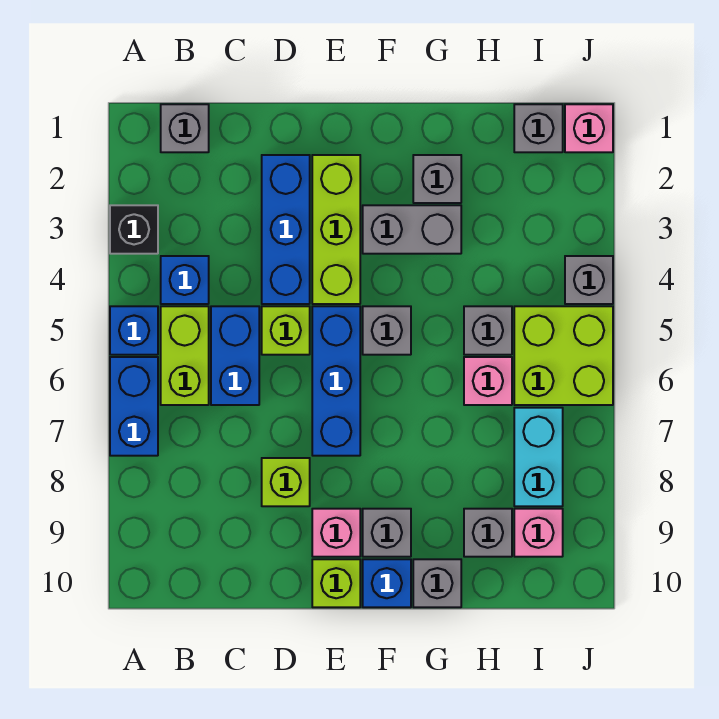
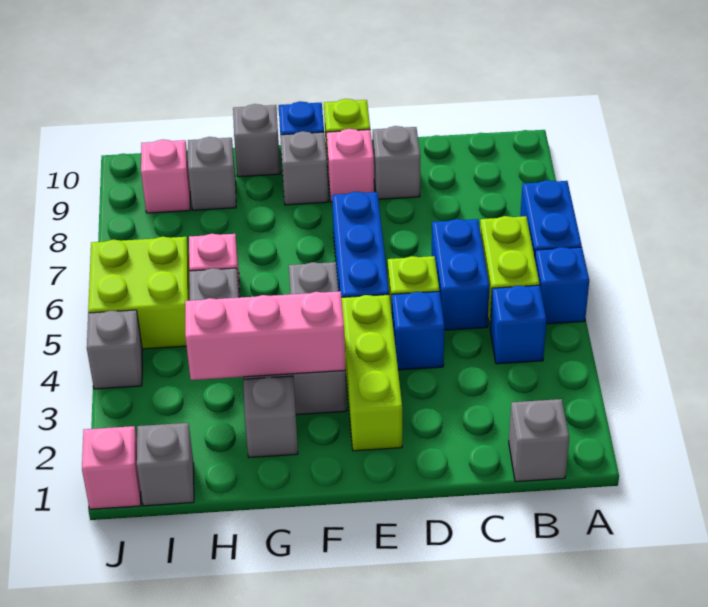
black 1x1 brick [110,205,158,254] -> none
blue 1x3 brick [262,155,310,304] -> blue 1x1 brick [392,291,445,370]
lime 1x1 brick [262,458,310,506] -> none
none -> grey 1x1 brick [373,126,421,199]
none -> pink 1x3 brick [185,291,345,380]
cyan 1x2 brick [514,408,563,506] -> none

